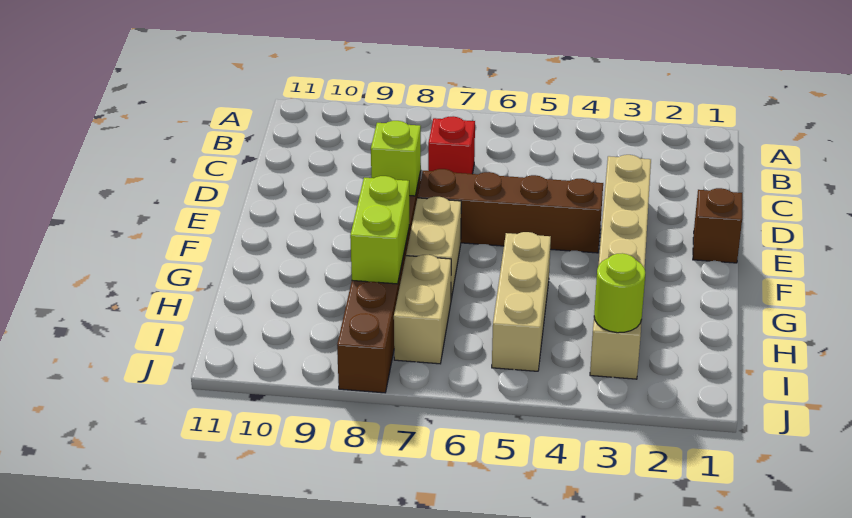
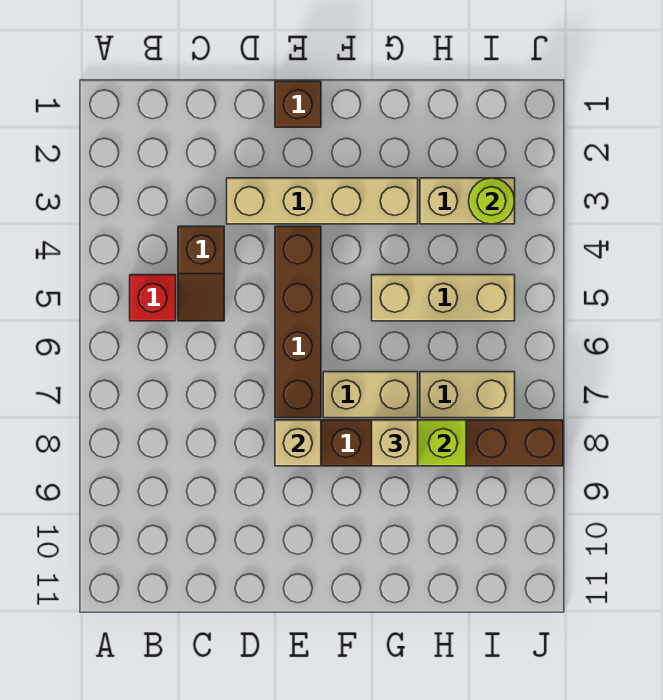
none -> brown 1x2 slope [178,226,224,321]
red 1x1 brick [428,116,475,174] -> red 1x1 brick moved to [130,275,176,321]
lime 1x1 brick [371,121,421,196] -> tan 1x1 brick [275,420,321,466]
none -> tan 1x1 brick [372,420,418,466]

